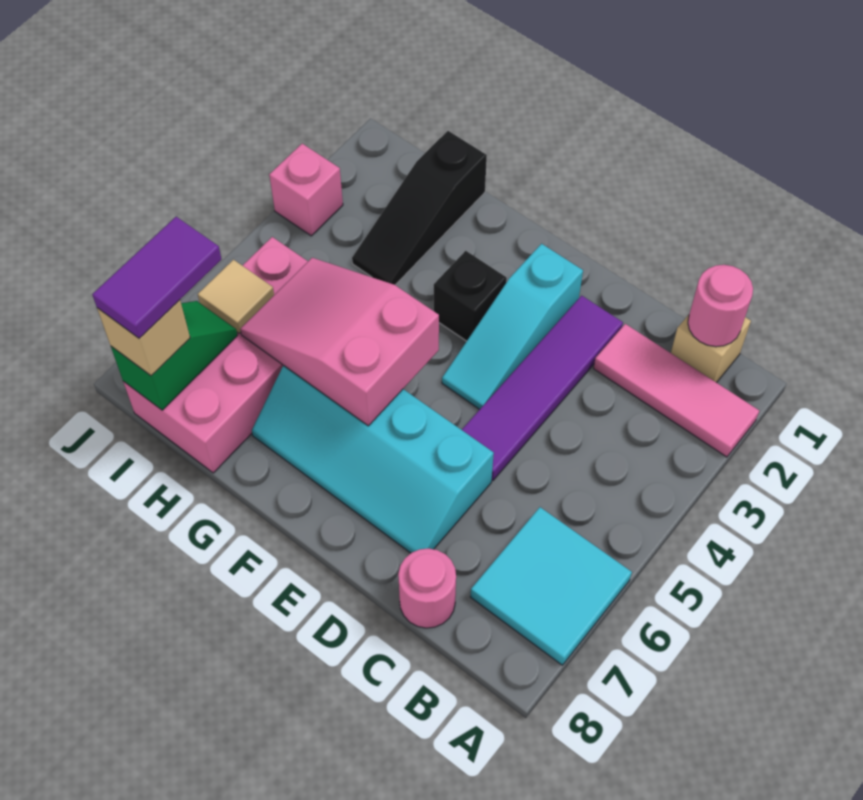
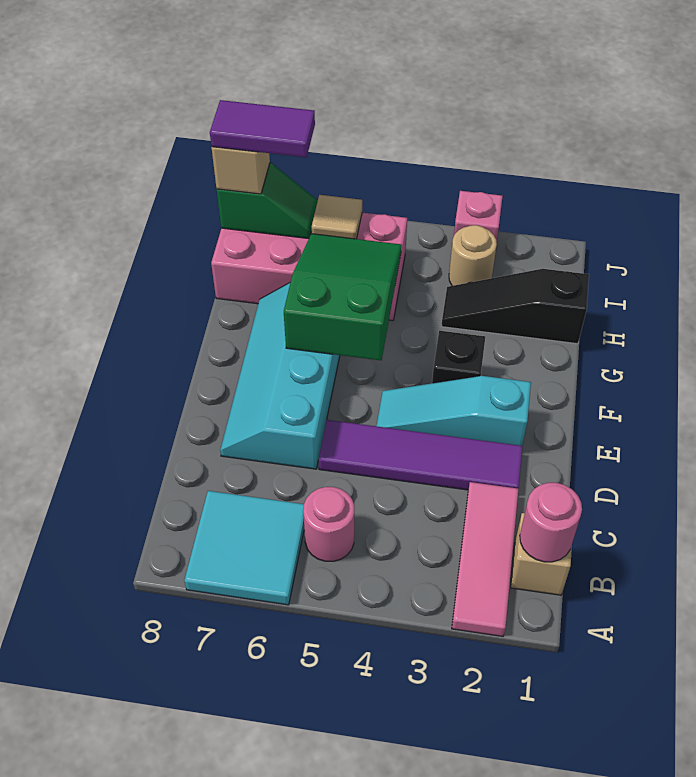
pink 1x1 round brick [398,548,456,628] -> pink 1x1 round brick moved to [303,487,354,561]
pink 2x3 slope [240,258,439,426] -> green 2x3 slope [284,234,402,360]
none -> tan 1x1 round brick [449,225,497,286]

